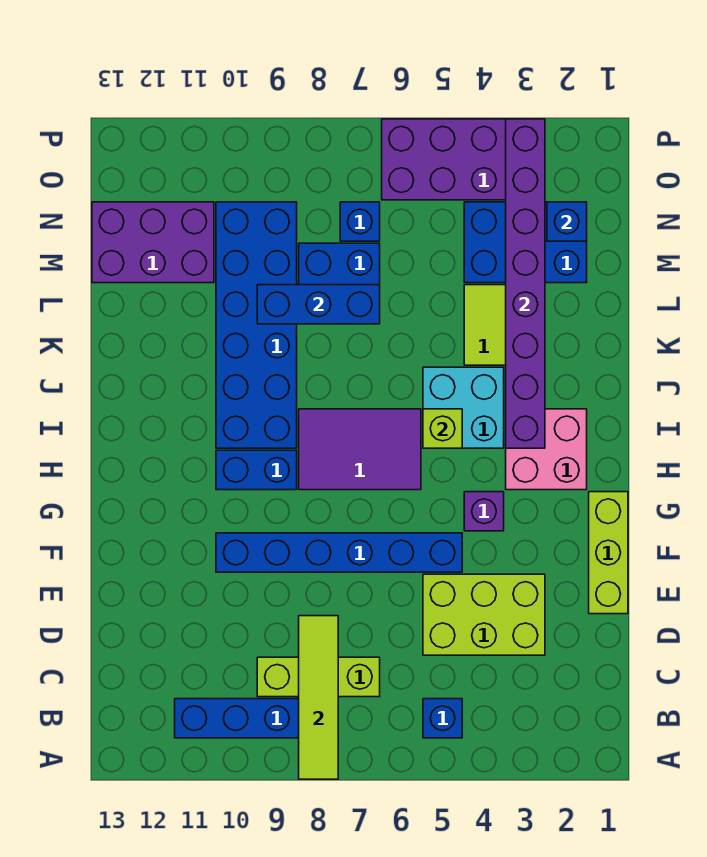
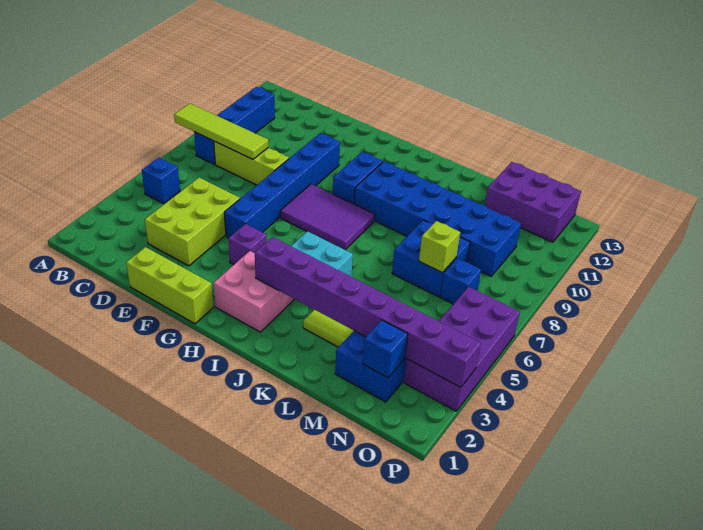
lime 1x3 brick [257,657,380,697] -> lime 1x3 brick turned to [214,141,289,185]
purple 2x3 tile [299,409,421,490] -> purple 2x3 tile turned to [280,184,375,250]
lime 1x1 brick [423,409,462,448] -> lime 1x1 brick moved to [419,221,460,273]
blue 1x3 brick [257,285,380,324] -> none
purple 2x3 brick [92,202,214,283] -> purple 2x3 brick turned to [485,162,581,242]

